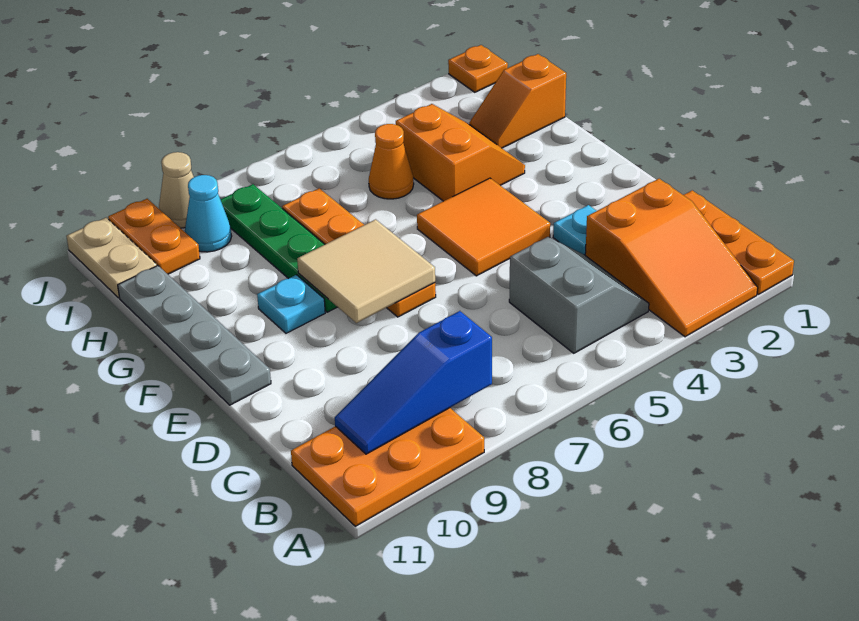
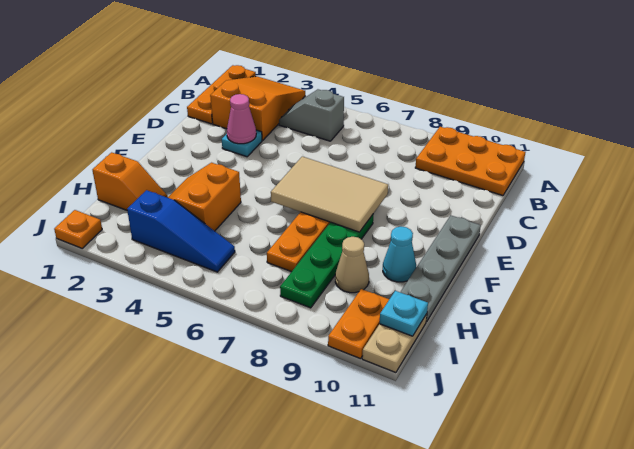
grey 2x2 slope [509,237,649,353] -> grey 1x2 slope [279,89,344,141]
blue 1x3 slope [335,311,492,454] -> blue 1x3 slope moved to [127,190,235,272]
none -> pink 1x1 cone [227,94,256,144]
orange 2x2 tile [417,178,550,276] -> none
tan 2x2 tile [297,219,435,323] -> tan 2x3 tile [271,157,388,232]
cyan 1x1 plate [257,275,325,333] -> cyan 1x1 plate moved to [379,291,428,336]
orange 1x1 cone [369,124,414,199] -> none
cyan 1x1 cone [185,175,232,252] -> cyan 1x1 cone moved to [383,227,416,282]
tan 1x1 cone [159,152,194,228] -> tan 1x1 cone moved to [335,237,369,293]

